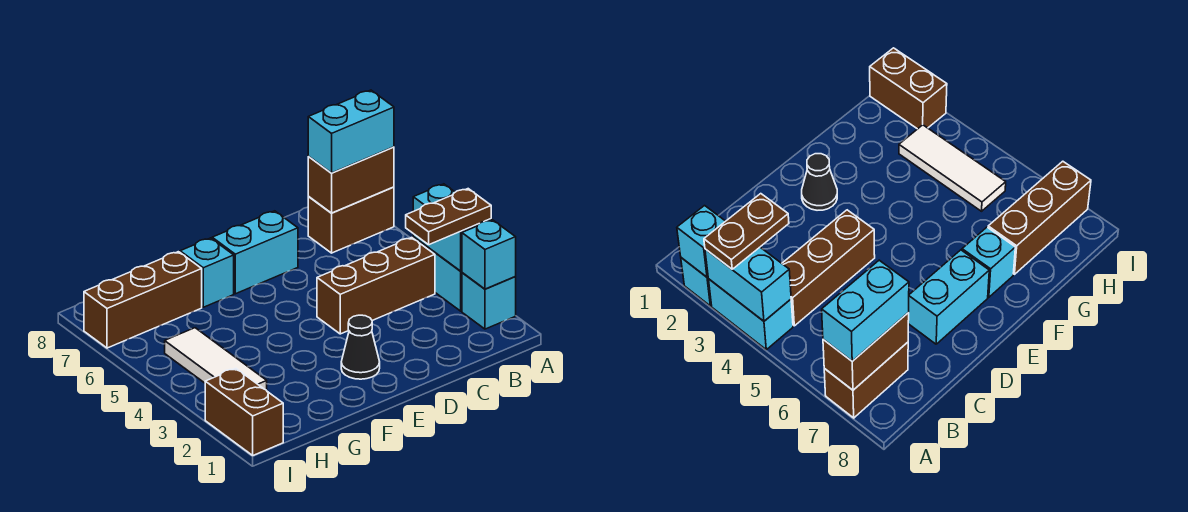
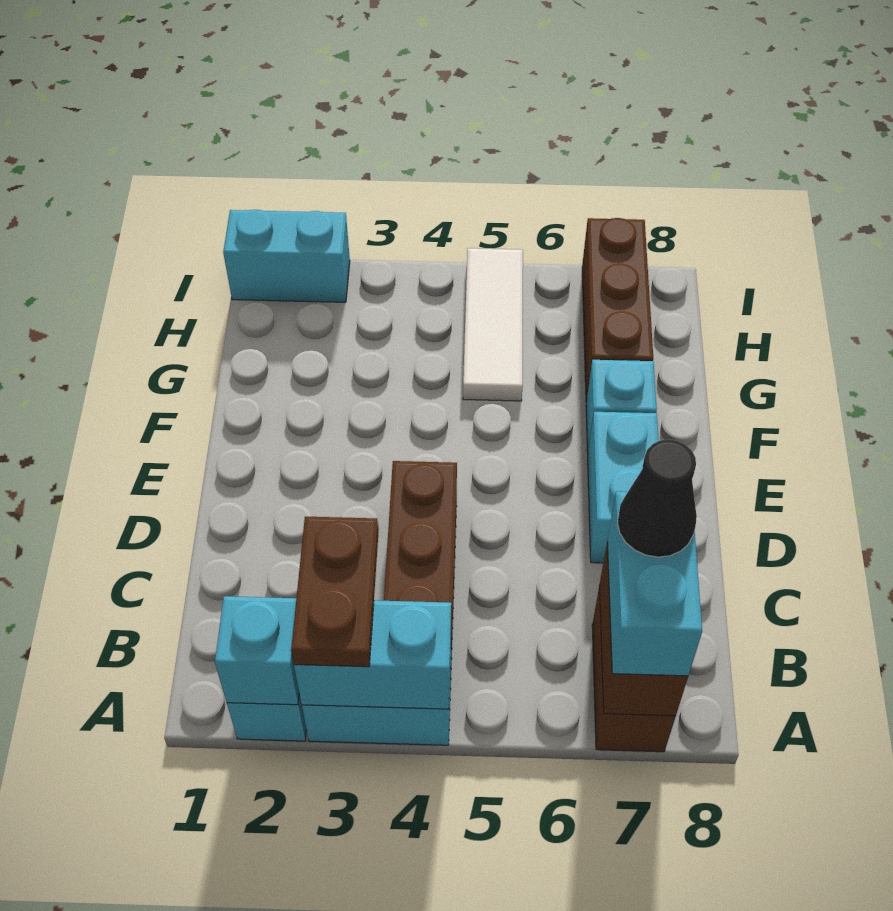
black 1x1 cone [341,315,380,379] -> black 1x1 cone moved to [618,440,697,557]
white 1x3 tile [165,328,267,390] -> white 1x3 tile turned to [463,248,523,401]
brown 1x2 brick [205,368,283,455] -> cyan 1x2 brick [223,210,350,302]

